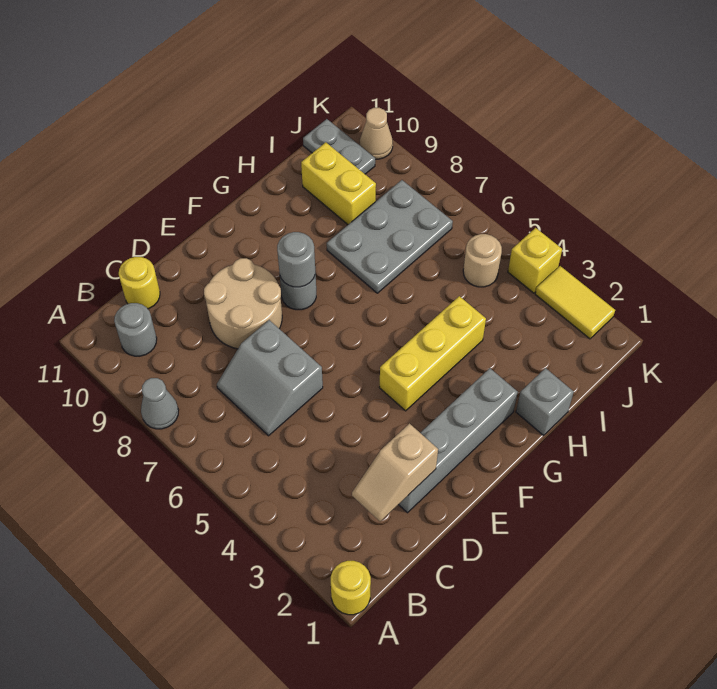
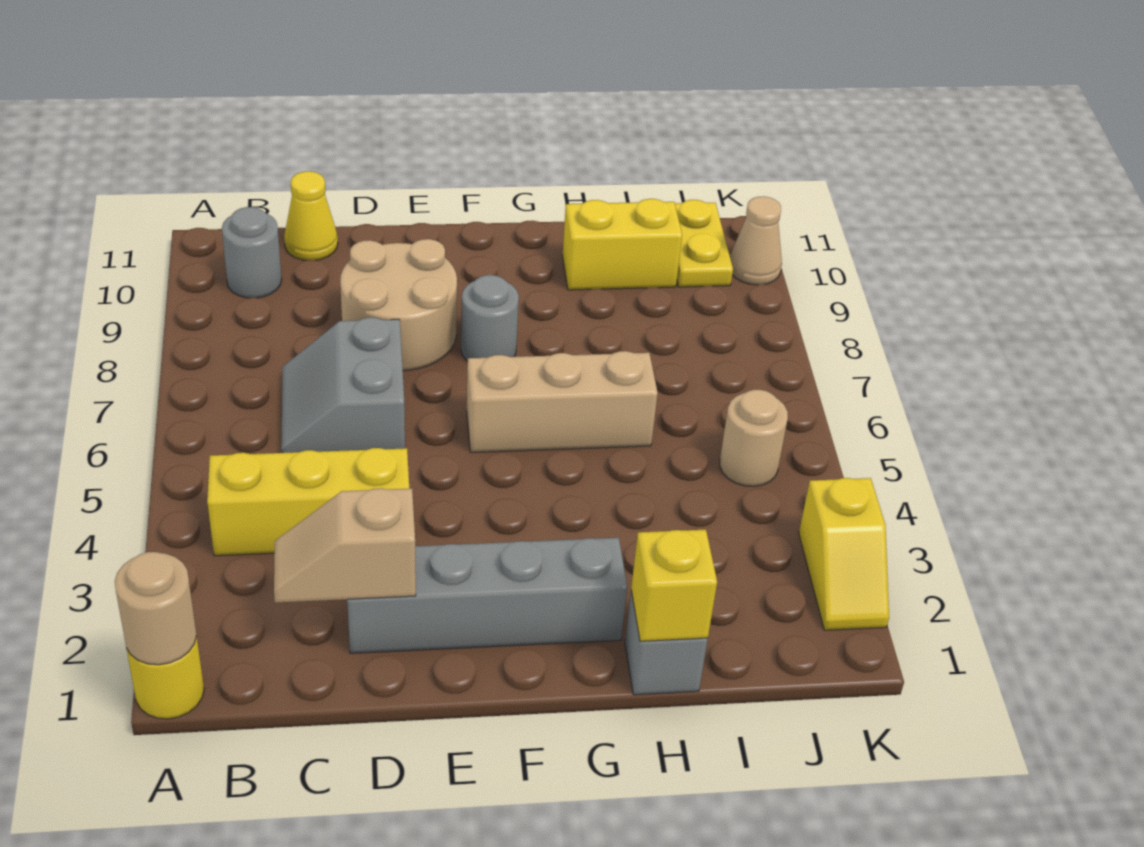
none -> tan 1x1 round brick [115,552,197,665]
grey 1x1 cone [141,378,179,429] -> none
yellow 1x1 round brick [119,257,160,309] -> yellow 1x1 cone [284,171,338,260]
yellow 1x3 brick [379,296,486,411] -> yellow 1x3 brick moved to [207,448,409,556]
none -> tan 1x3 brick [467,351,658,452]
grey 1x1 round brick [277,232,315,287] -> none
grey 2x3 plate [327,180,453,293] -> none
yellow 1x2 brick [301,142,376,225] -> yellow 1x2 brick turned to [562,199,682,290]
grey 1x2 plate [303,119,375,174] -> yellow 1x2 plate [675,200,733,287]
yellow 1x2 tile [535,266,615,339] -> yellow 1x2 slope [799,478,889,630]
yellow 1x1 brick [508,228,562,293] -> yellow 1x1 brick moved to [631,530,717,641]

